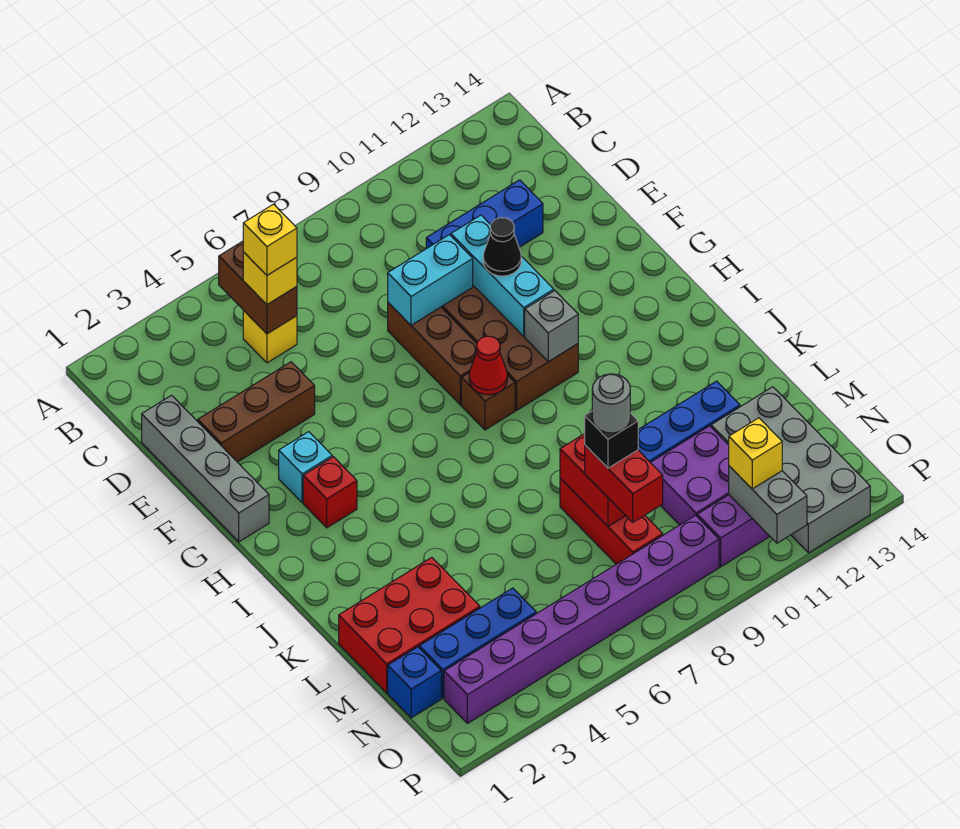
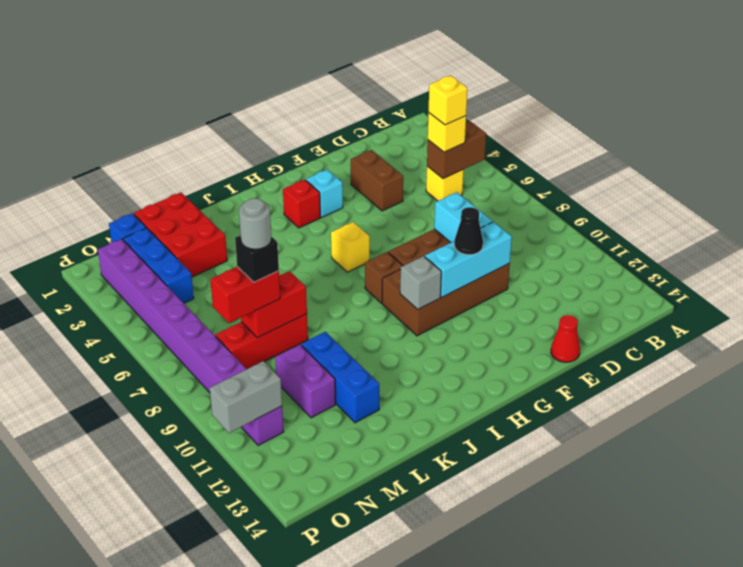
grey 1x4 brick [142,395,269,542] -> none
blue 1x3 brick [426,180,543,249] -> none
brown 1x3 brick [198,362,315,462] -> brown 1x2 brick [351,150,403,211]
red 1x1 cone [469,336,507,395] -> red 1x1 cone moved to [551,315,580,362]
purple 2x2 brick [650,426,729,525] -> purple 1x2 brick [275,344,336,418]
grey 2x4 brick [711,387,870,553] -> none
yellow 1x1 brick [729,418,782,489] -> yellow 1x1 brick moved to [331,222,369,272]

